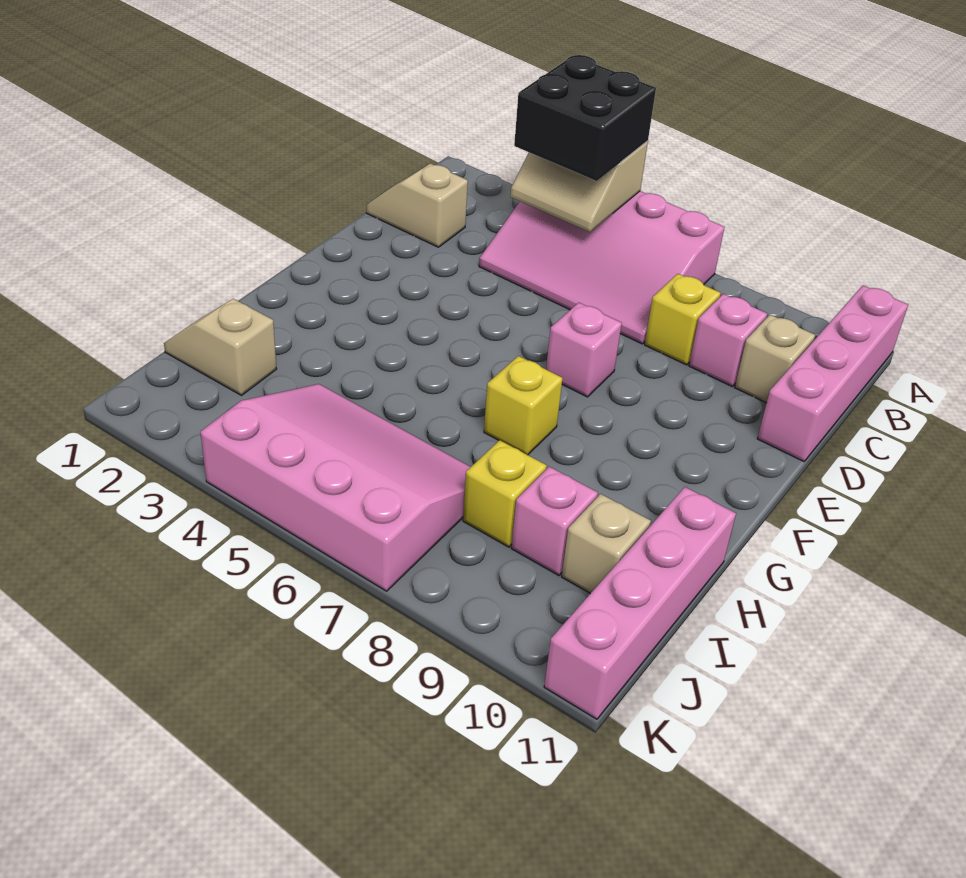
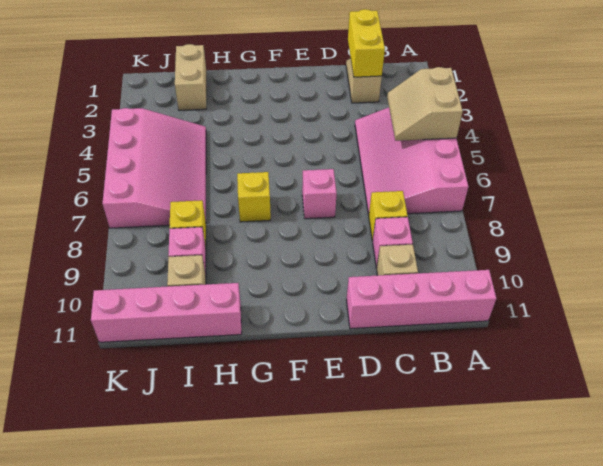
black 2x2 brick [514,55,656,181] -> none
none -> yellow 1x2 brick [348,9,385,77]
tan 1x2 slope [164,299,276,395] -> tan 1x2 brick [175,44,206,110]

